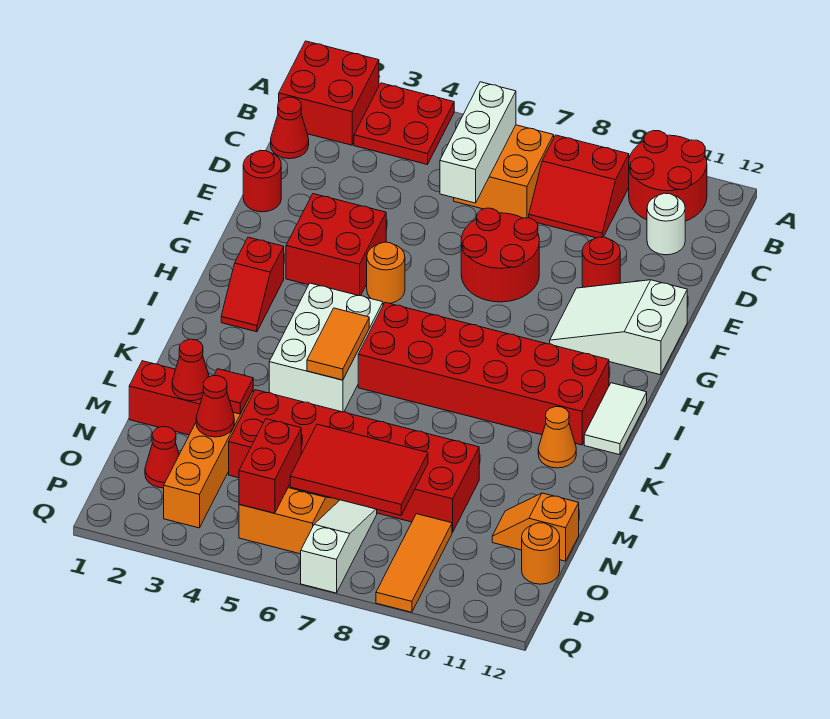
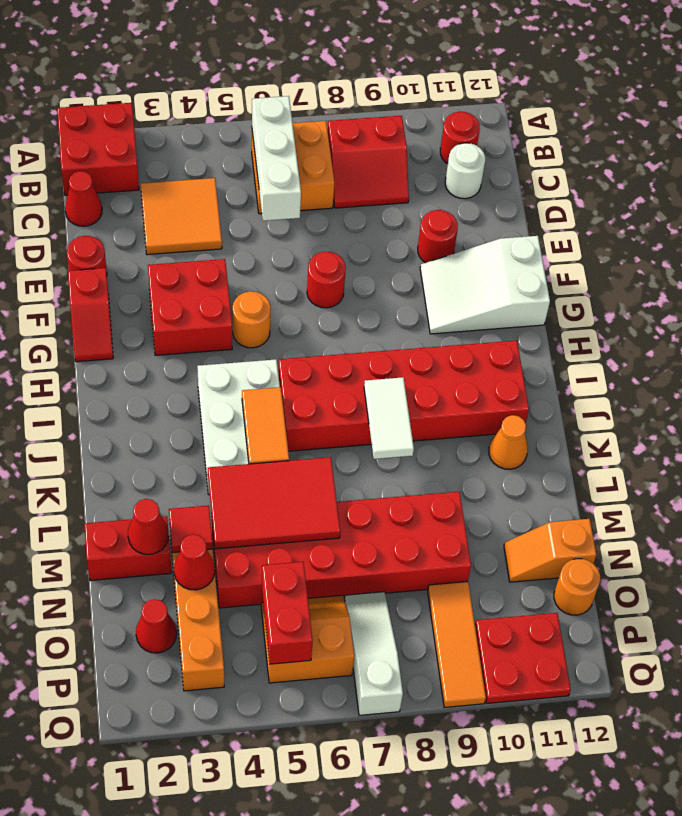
red 2x2 plate [354,83,454,165] -> red 2x2 plate moved to [475,613,571,704]
red 2x2 round brick [629,131,707,221] -> red 1x1 round brick [440,112,480,164]
none -> orange 2x2 tile [141,178,222,255]
red 2x2 round brick [461,208,539,302] -> red 1x1 round brick [307,252,346,308]
red 1x2 slope [221,237,284,332] -> red 1x2 slope moved to [68,268,113,362]
white 1x2 tile [584,383,647,455] -> white 1x2 tile moved to [364,377,414,459]
red 2x3 tile [290,424,428,515] -> red 2x3 tile moved to [208,457,340,549]

